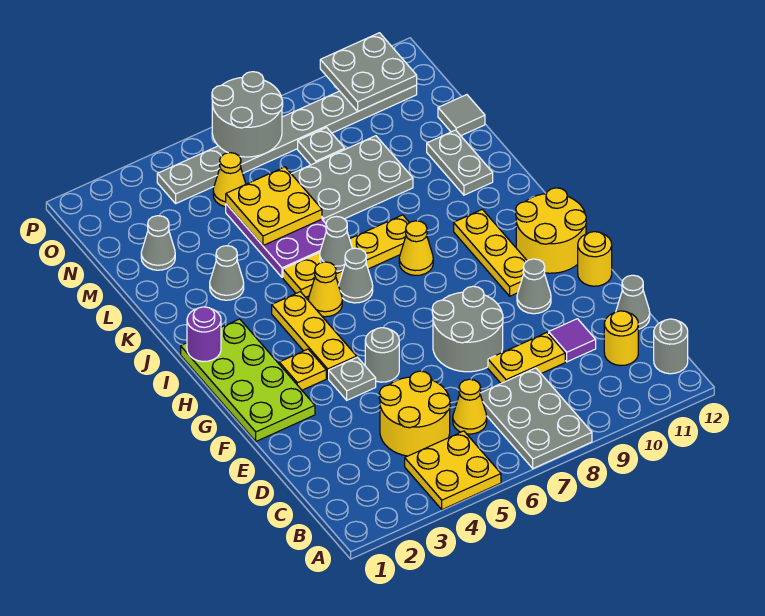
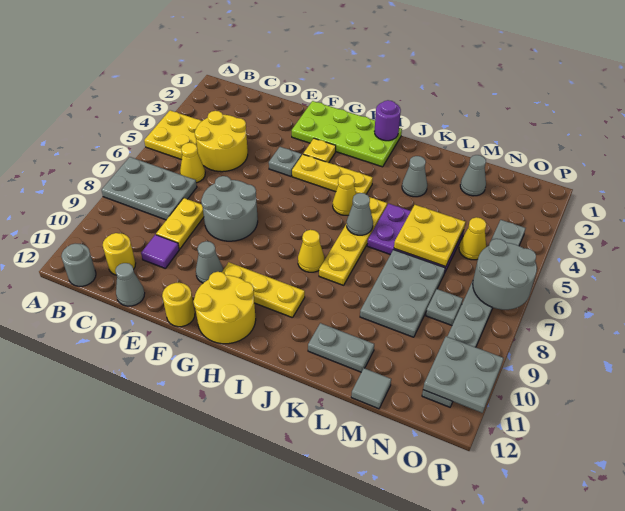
grey 1x1 round brick [365,328,399,382] -> none
grey 1x1 cone [339,248,373,303] -> none

